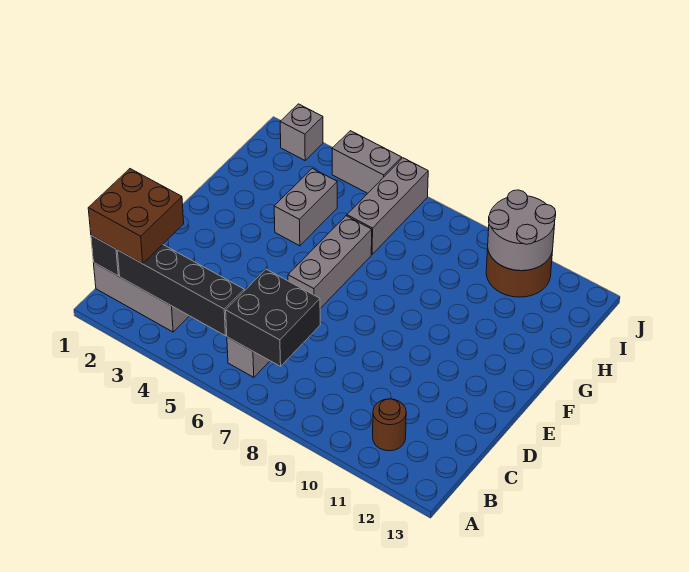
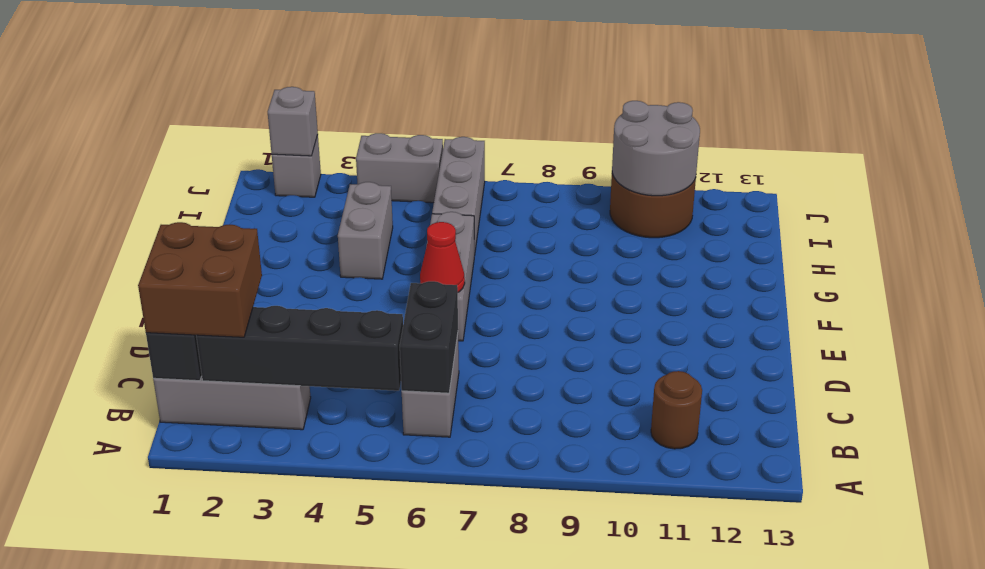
black 2x2 brick [226,269,320,366] -> black 1x2 brick [400,281,458,393]
none -> red 1x1 cone [420,222,465,292]
none -> grey 1x1 brick [268,87,318,156]

